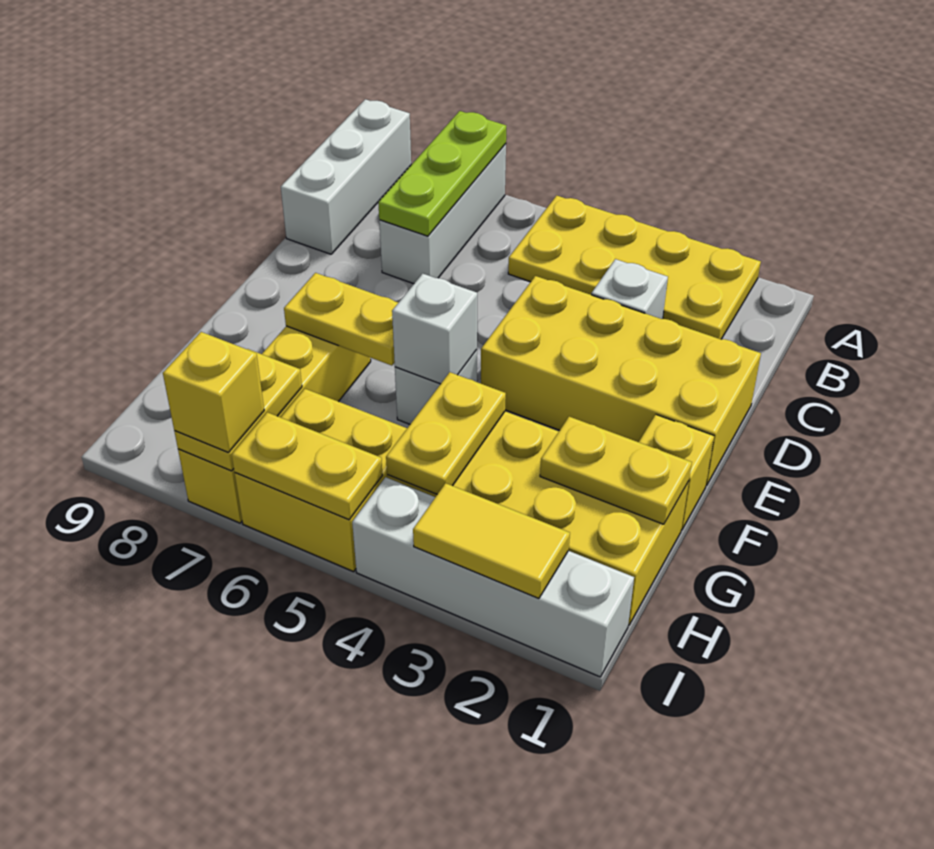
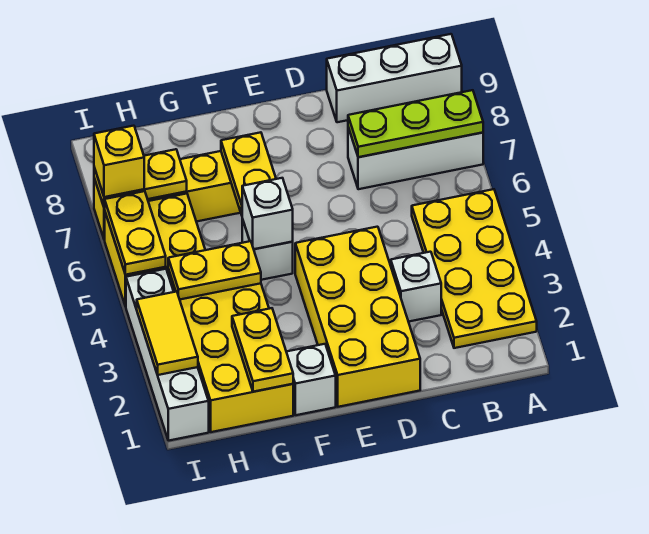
yellow 1x1 brick [639,415,714,530] -> white 1x1 brick [287,344,336,415]

